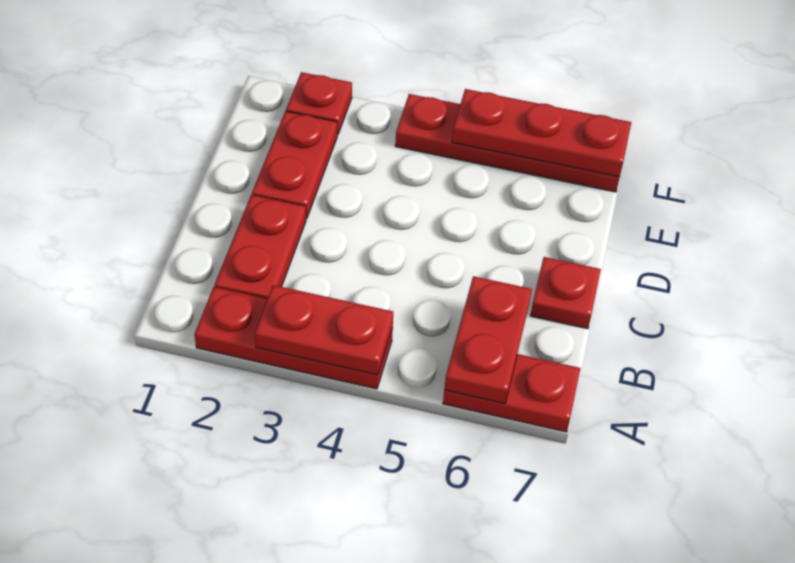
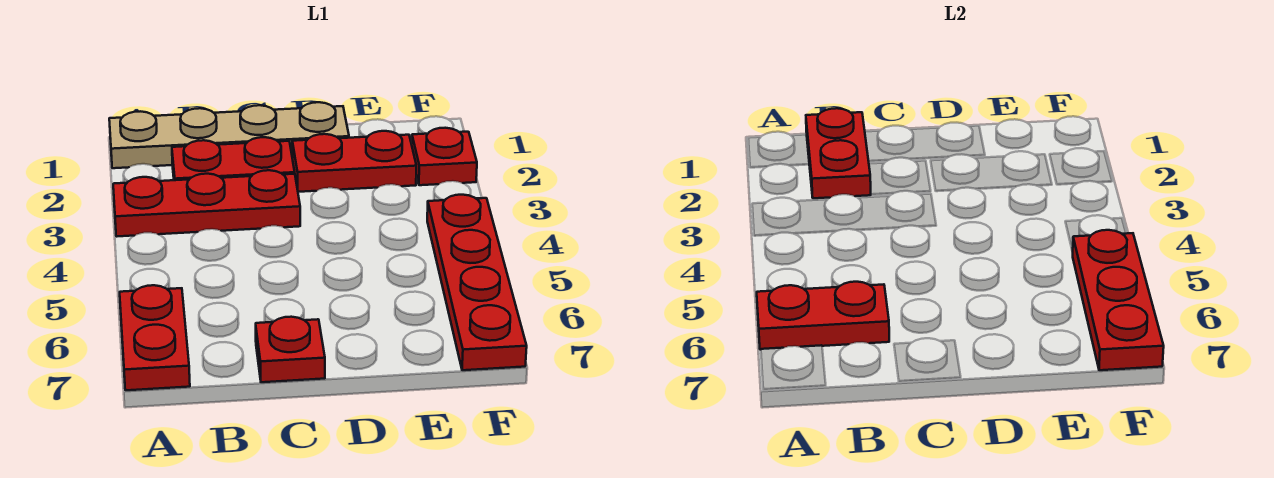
none -> tan 1x4 plate [109,102,349,168]
red 1x3 plate [194,287,393,389] -> red 1x3 plate turned to [113,170,300,236]
red 1x2 plate [255,285,393,375] -> red 1x2 plate moved to [806,108,871,198]

